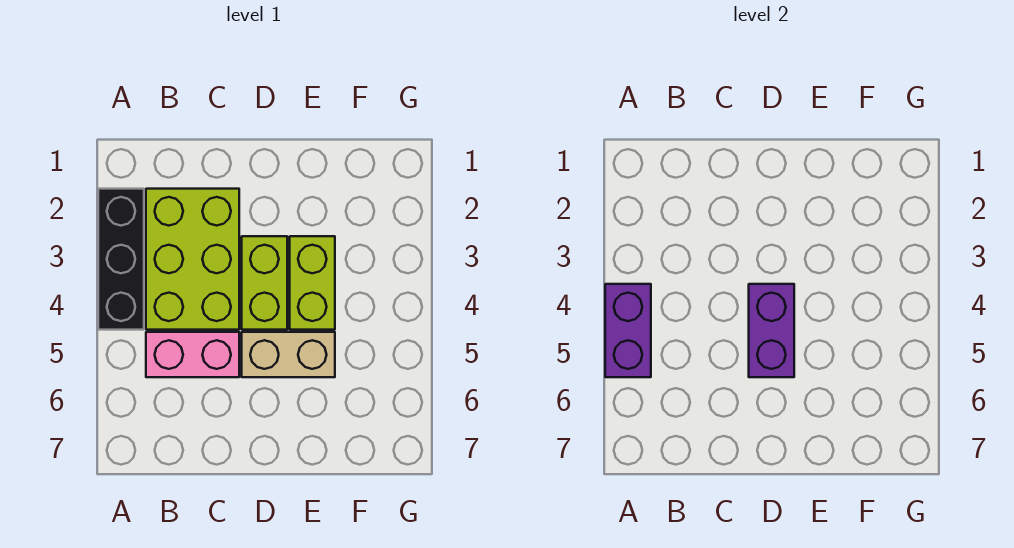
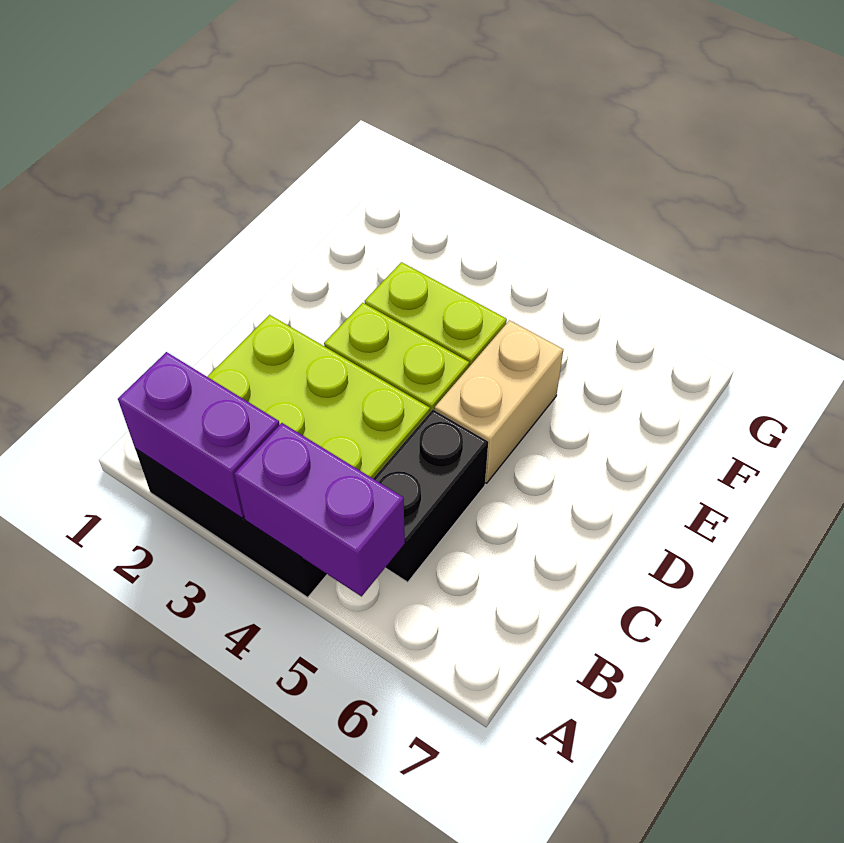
pink 1x2 brick [146,332,239,377] -> black 1x2 brick [373,410,488,582]
purple 1x2 brick [749,284,794,377] -> purple 1x2 brick moved to [118,352,279,518]

